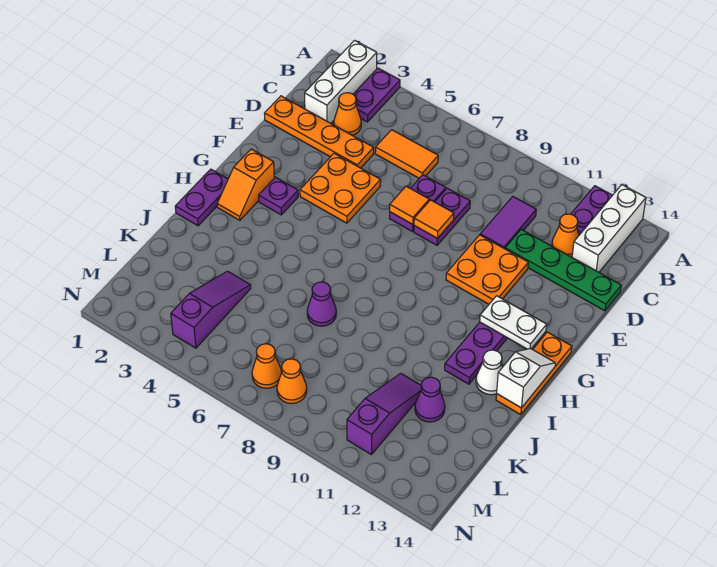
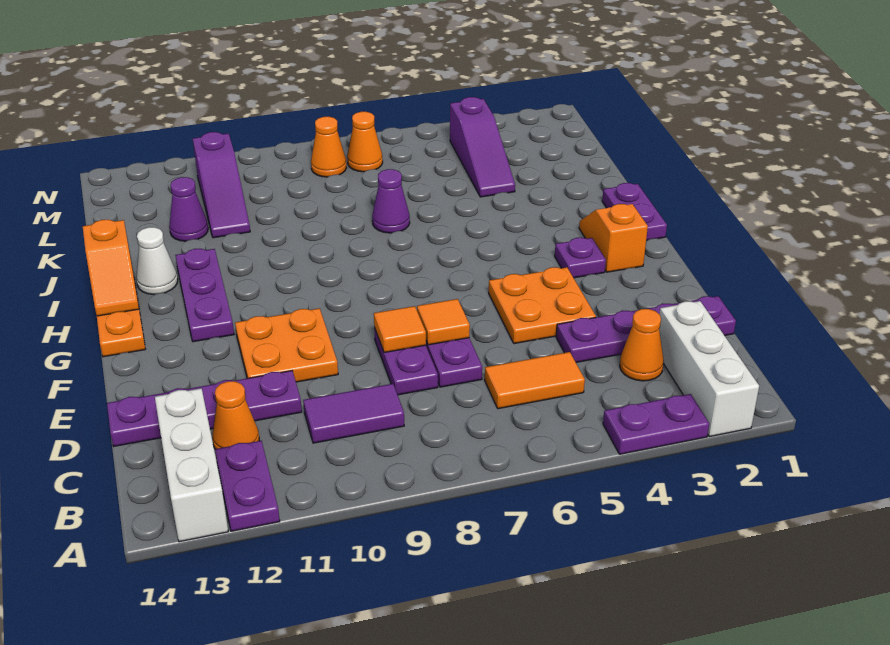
purple 1x2 plate [353,68,400,122] -> purple 1x2 plate turned to [603,394,709,454]
purple 1x2 tile [480,197,536,249] -> purple 1x2 tile turned to [303,384,404,443]
orange 1x4 plate [264,96,374,168] -> purple 1x4 plate [556,296,736,362]
green 1x4 plate [505,229,621,311] -> purple 1x4 plate [107,371,302,446]
white 1x2 plate [480,296,547,349] -> none
white 1x2 slope [497,349,555,408] -> orange 1x2 slope [83,220,139,316]

